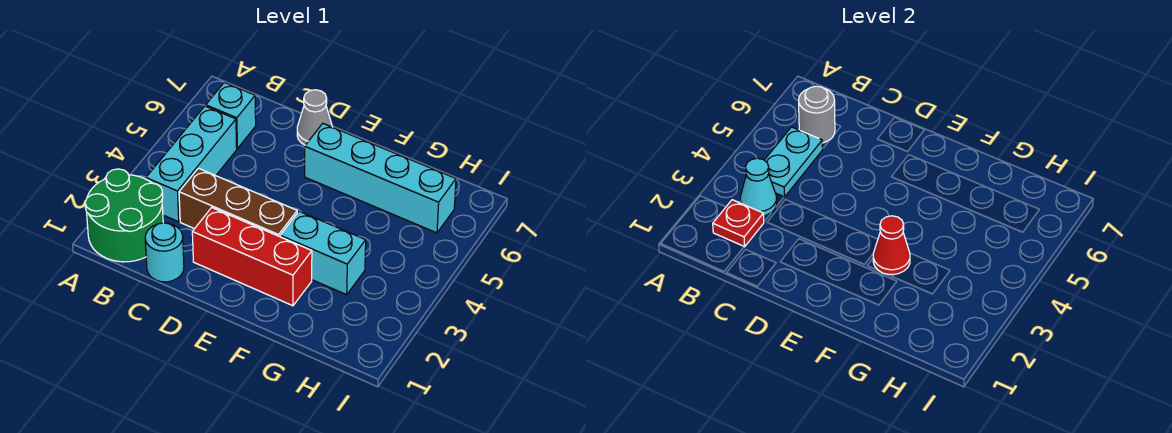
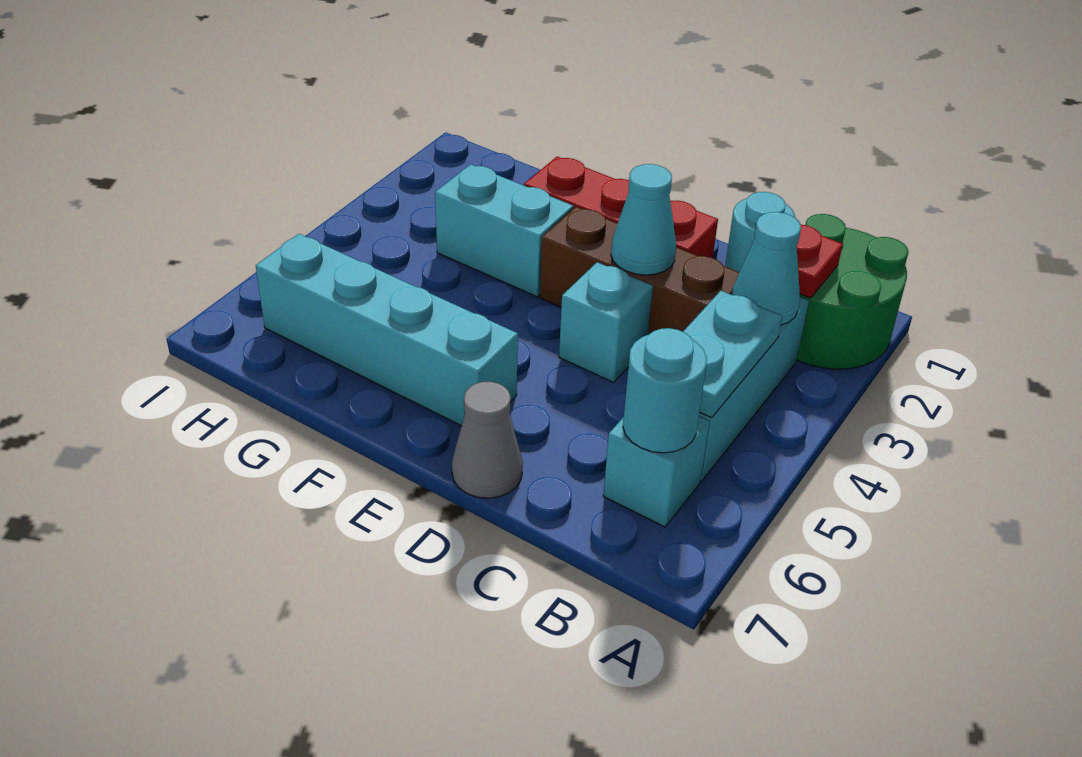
grey 1x1 round brick [799,86,835,143] -> cyan 1x1 round brick [623,328,707,453]
none -> cyan 1x1 cone [611,164,676,275]
none -> cyan 1x1 brick [559,262,653,382]
red 1x1 cone [873,216,910,275] -> none

